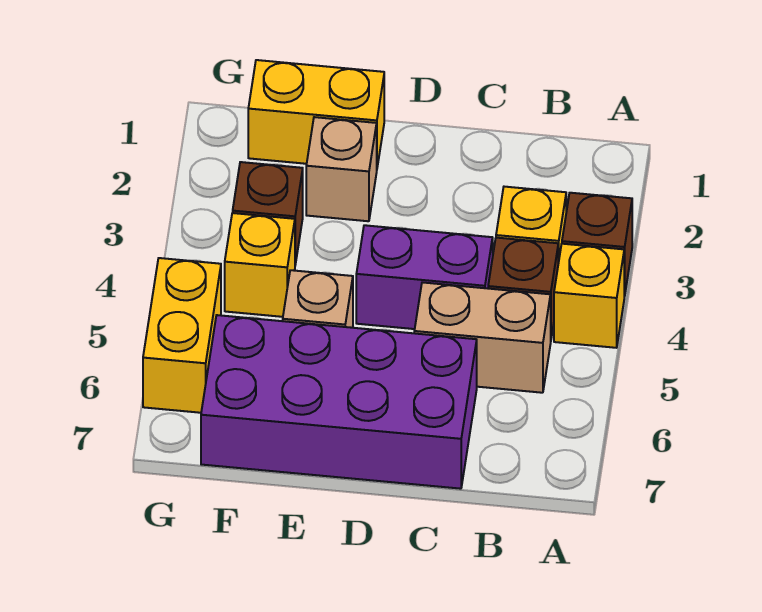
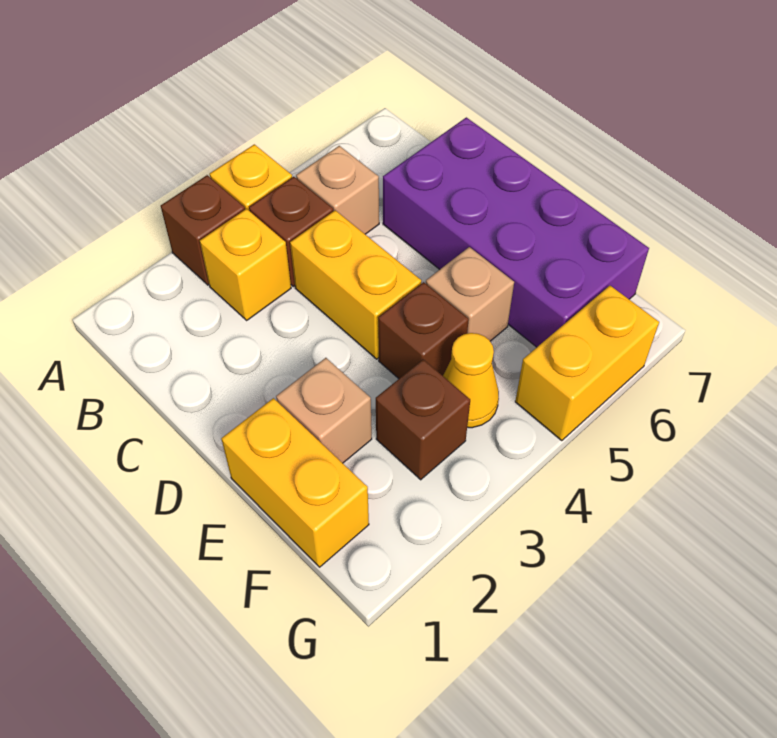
tan 1x2 brick [414,282,551,393] -> tan 1x1 brick [296,146,379,234]
purple 1x2 brick [356,225,493,329] -> yellow 1x2 brick [290,210,421,359]
none -> brown 1x1 brick [378,282,469,379]
yellow 1x1 brick [225,213,295,317] -> yellow 1x1 cone [443,333,499,428]

